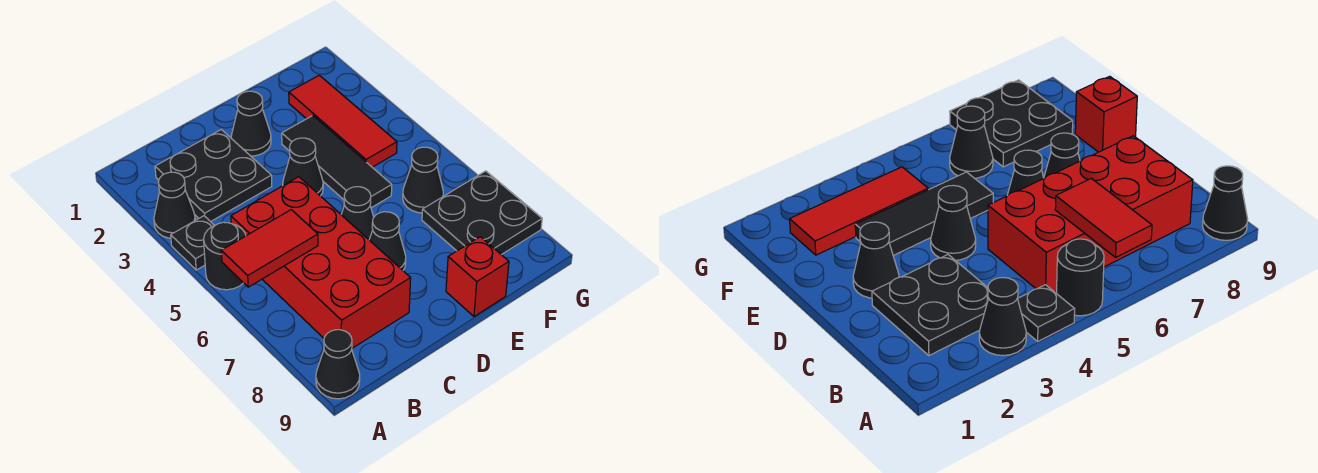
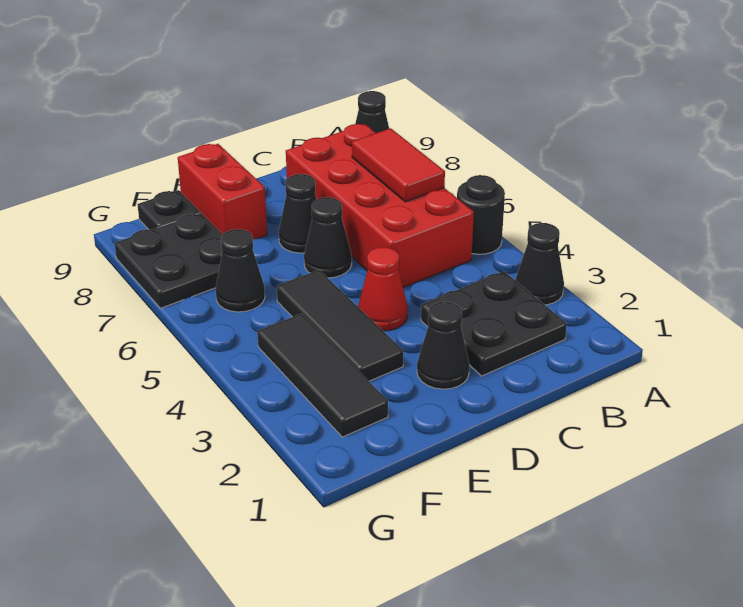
black 1x1 plate [171,216,214,270] -> black 1x1 plate moved to [137,190,200,230]
red 1x2 tile [221,210,318,287] -> red 1x2 tile turned to [352,128,445,202]
black 1x1 cone [283,138,323,196] -> red 1x1 cone [358,247,408,331]
red 1x1 brick [446,237,509,316] -> red 1x2 brick [178,144,267,239]
red 1x3 tile [289,75,397,167] -> black 1x3 tile [257,314,388,437]

